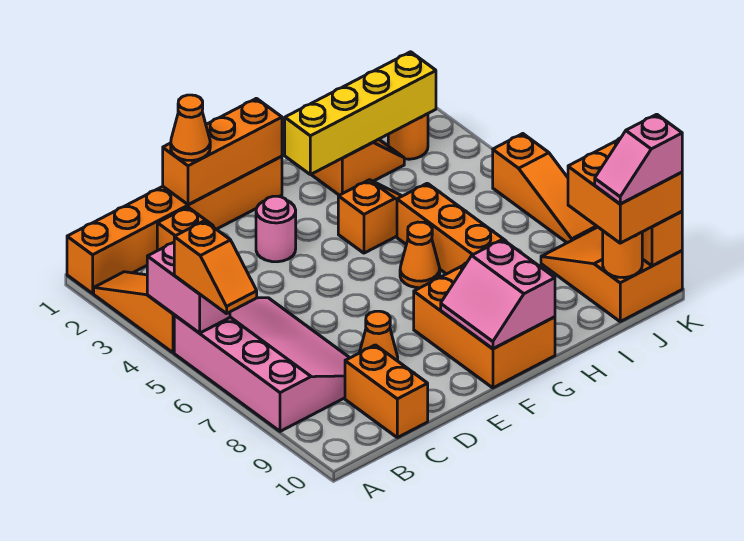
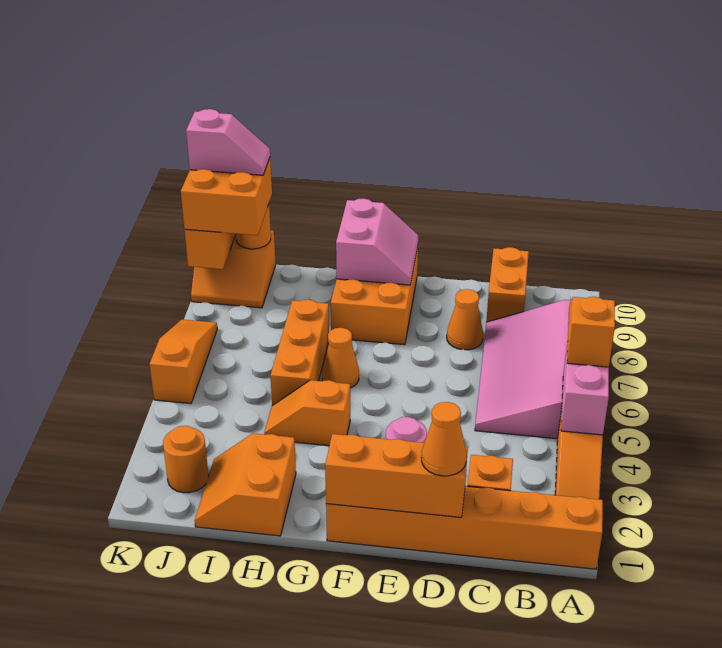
yellow 1x4 brick [285,52,436,175] -> none
orange 2x3 slope [541,227,682,321] -> orange 2x2 slope [191,230,276,308]

